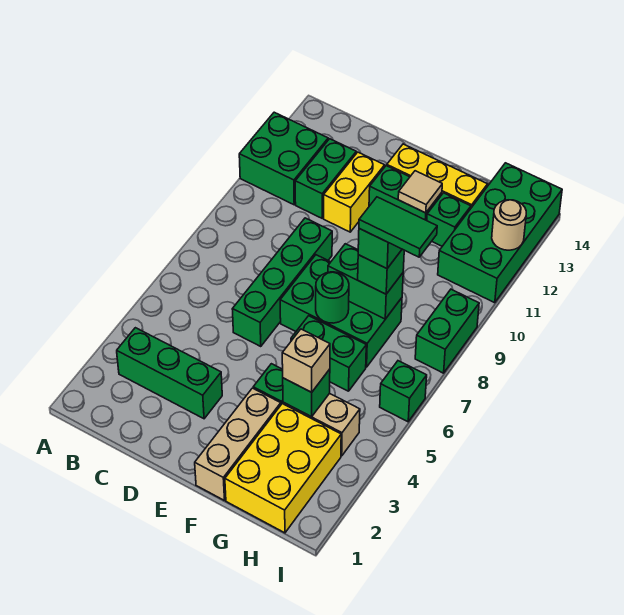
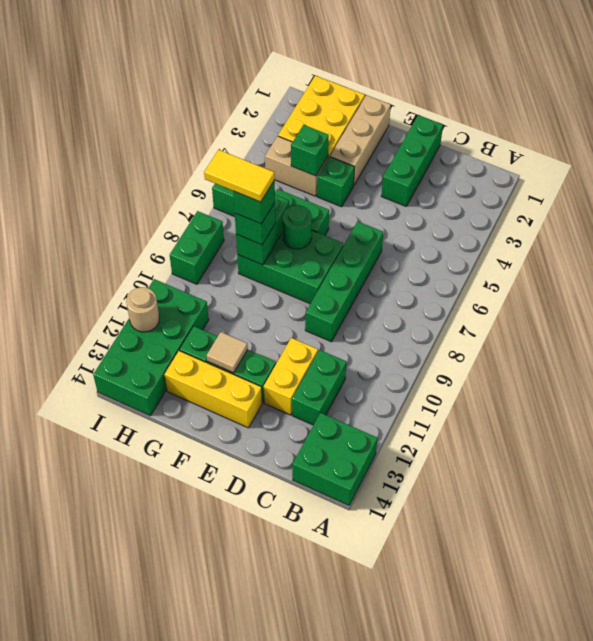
green 2x2 brick [239,112,328,205] -> green 2x2 brick moved to [292,413,377,505]
green 1x3 brick [117,328,222,419] -> green 1x3 brick turned to [381,115,443,206]
green 1x2 brick [328,244,403,319] -> green 1x2 brick turned to [236,195,289,265]
tan 1x1 brick [282,329,330,392] -> none
green 1x2 tile [359,197,437,257] -> yellow 1x2 tile [204,150,275,202]

